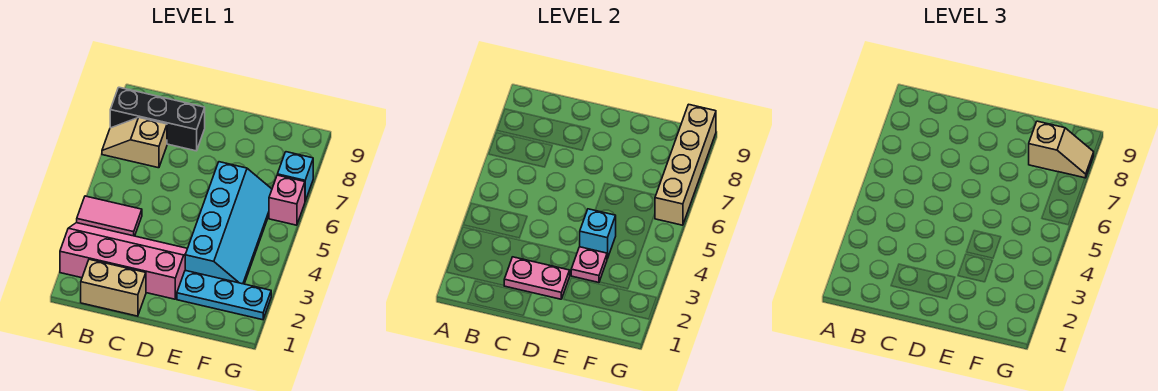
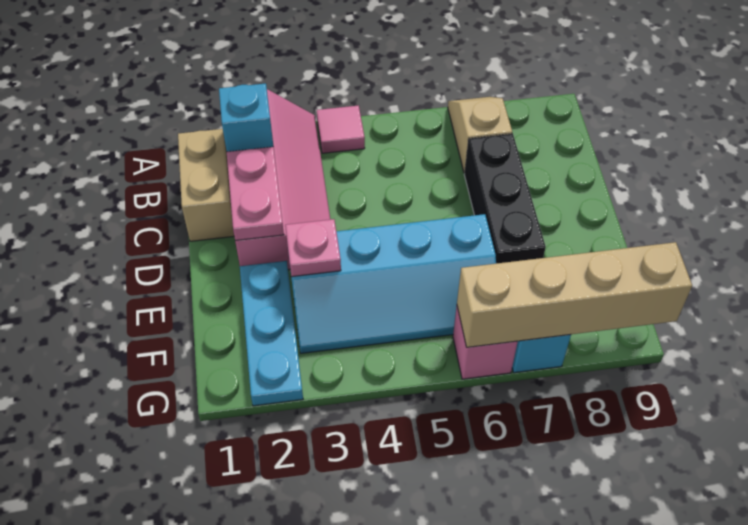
pink 1x2 tile [77,196,142,236] -> pink 1x1 tile [317,105,365,153]
black 1x3 brick [110,87,205,151] -> black 1x3 brick moved to [464,134,546,263]
cyan 1x1 brick [580,209,616,259] -> cyan 1x1 brick moved to [219,83,273,152]
tan 1x2 slope [1029,121,1094,178] -> none

